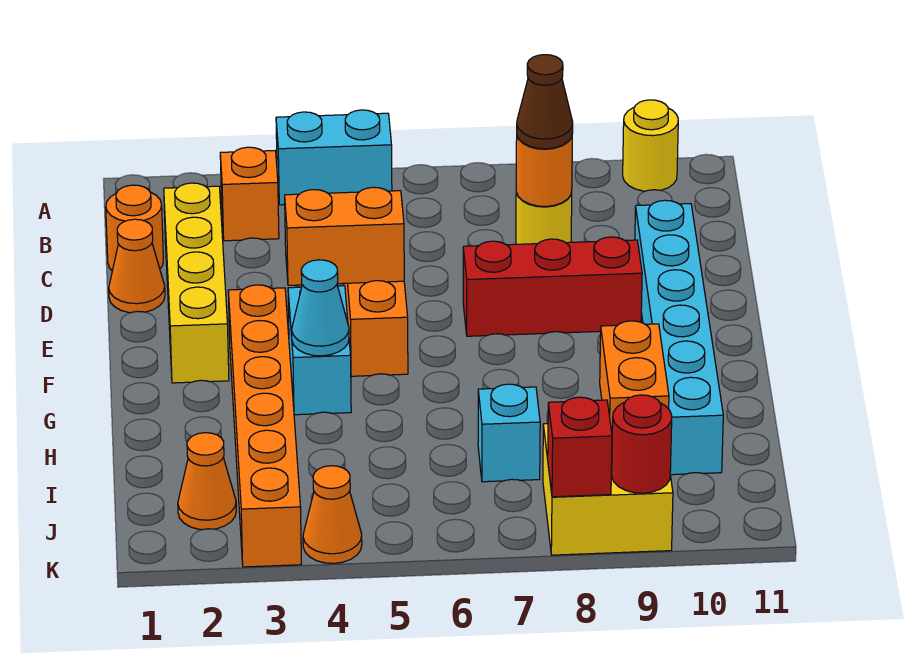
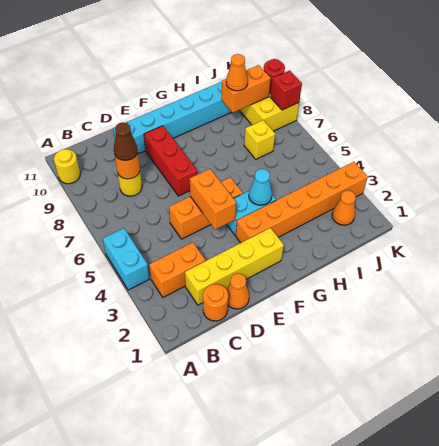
orange 1x1 brick [220,147,279,241] -> orange 1x2 brick [149,242,205,297]
cyan 1x1 brick [478,384,540,482] -> yellow 1x1 brick [244,120,275,159]
orange 1x1 cone [303,466,362,563] -> orange 1x1 cone moved to [226,54,248,91]

